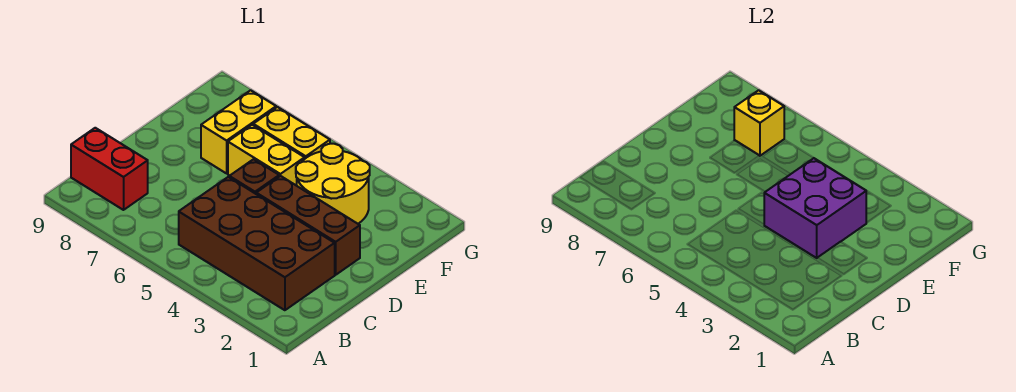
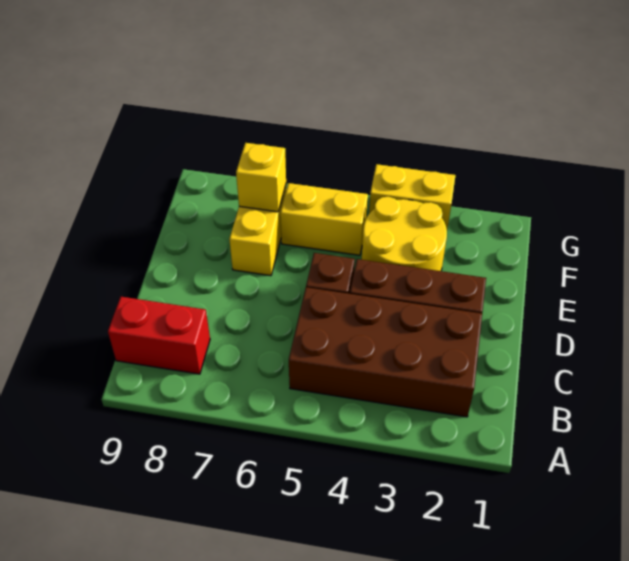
purple 2x2 brick [764,158,866,258] -> none
yellow 1x2 brick [228,125,305,186] -> yellow 1x2 brick moved to [369,164,456,229]

